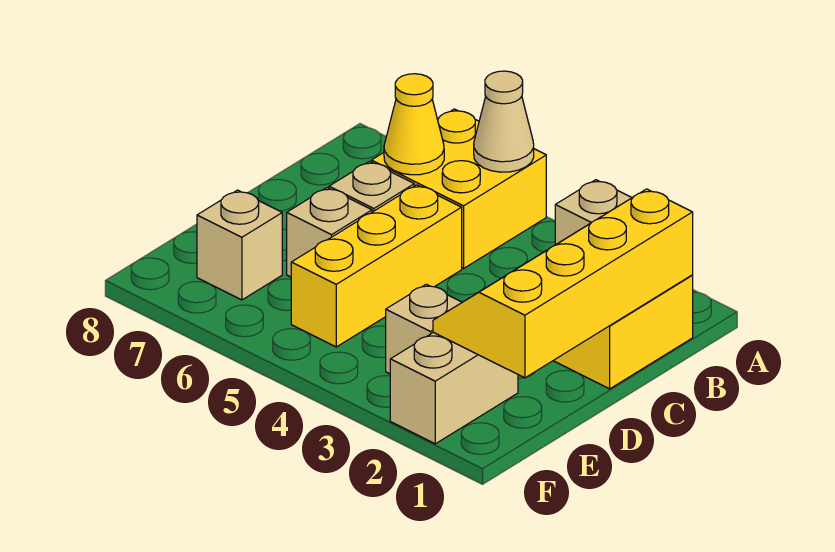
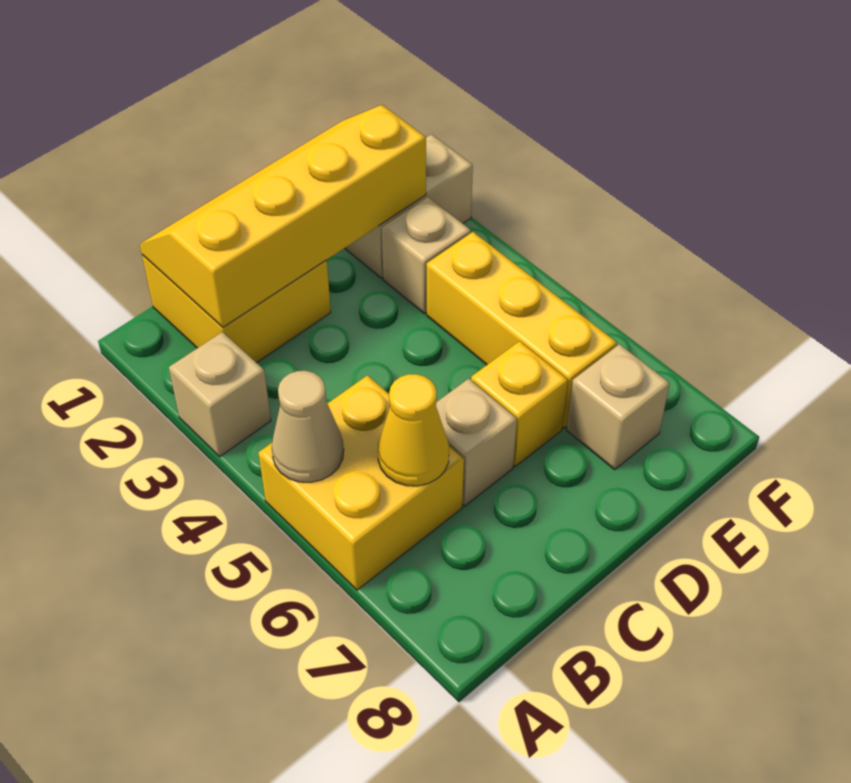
yellow 2x4 slope [433,189,693,378] -> yellow 2x4 slope turned to [140,105,426,327]
yellow 1x3 brick [291,185,462,347] -> yellow 1x3 brick turned to [427,232,617,428]
tan 1x1 brick [287,188,372,277] -> yellow 1x1 brick [471,341,568,466]

